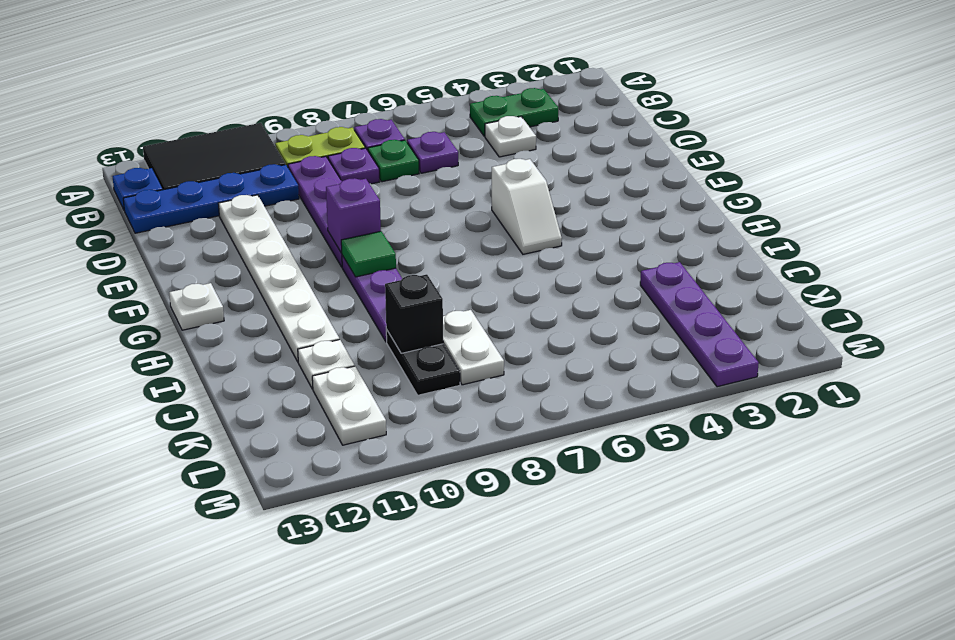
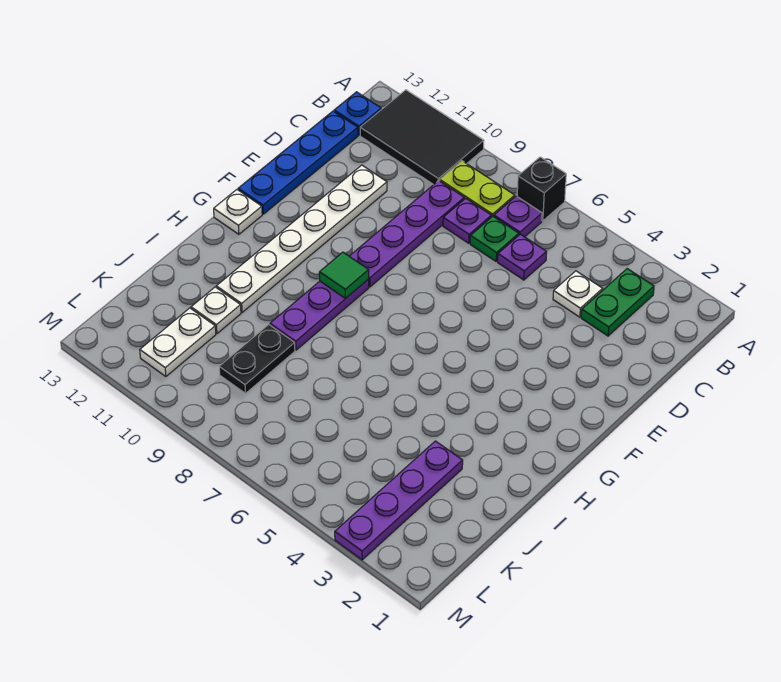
green 1x2 plate [470,88,558,136] -> green 1x2 plate turned to [581,269,654,336]
blue 1x4 plate [123,164,299,233] -> blue 1x4 plate turned to [238,111,358,214]
white 1x2 slope [492,159,562,254] -> none
purple 1x1 brick [326,178,381,253] -> none
white 1x2 plate [443,310,504,385] -> none
black 1x1 brick [385,274,443,353] -> black 1x1 brick moved to [517,157,566,221]

